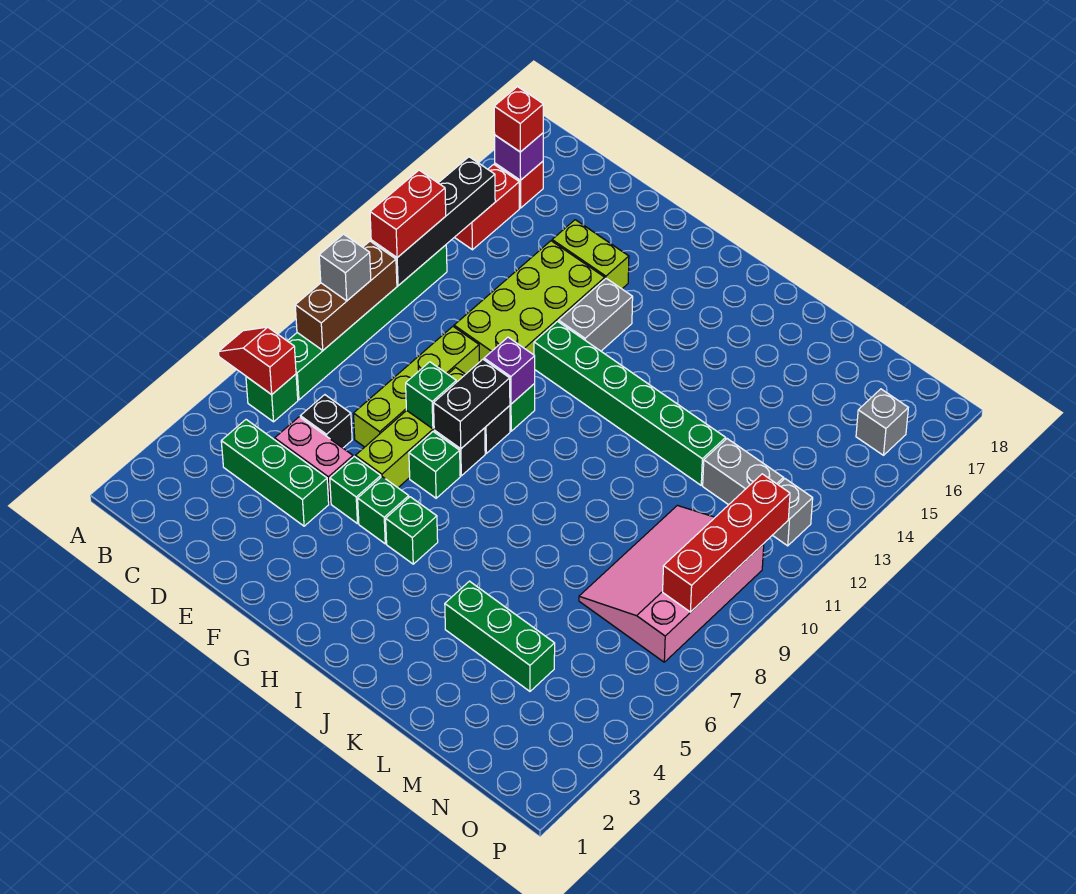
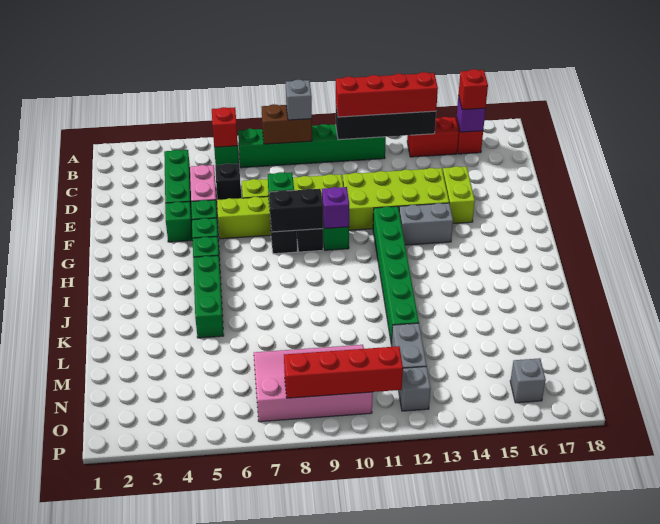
brown 1x3 brick [295,241,397,350] -> brown 1x2 brick [262,104,312,144]
red 1x2 brick [370,170,446,257] -> red 1x4 brick [336,72,438,117]
green 1x1 brick [409,432,460,498] -> green 1x1 brick moved to [165,202,193,242]
green 1x3 brick [445,581,555,691] -> green 1x3 brick moved to [193,256,224,338]

